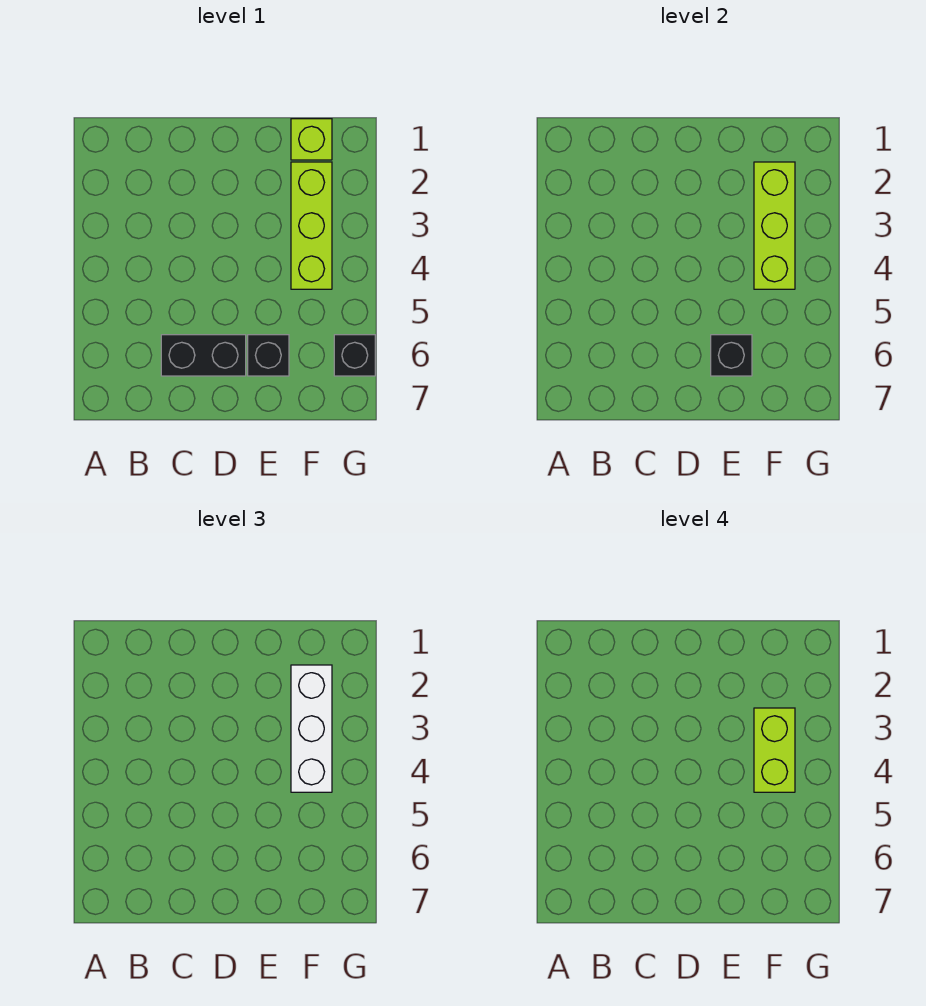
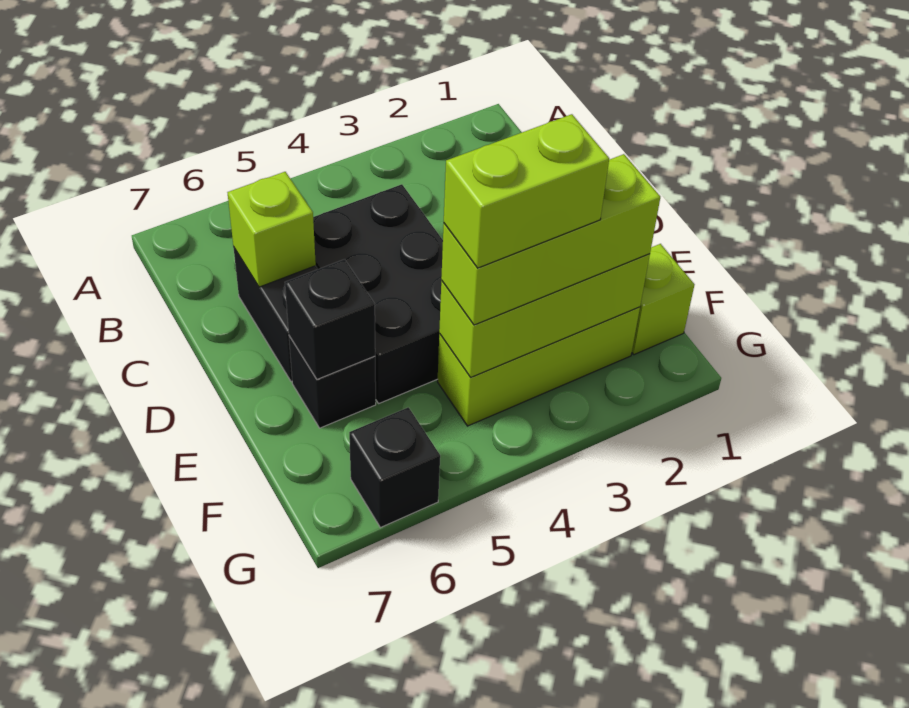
none -> black 2x3 brick [313,184,443,403]
none -> lime 1x1 brick [228,172,316,287]
white 1x3 brick [291,665,332,792] -> lime 1x3 brick [441,154,660,325]

